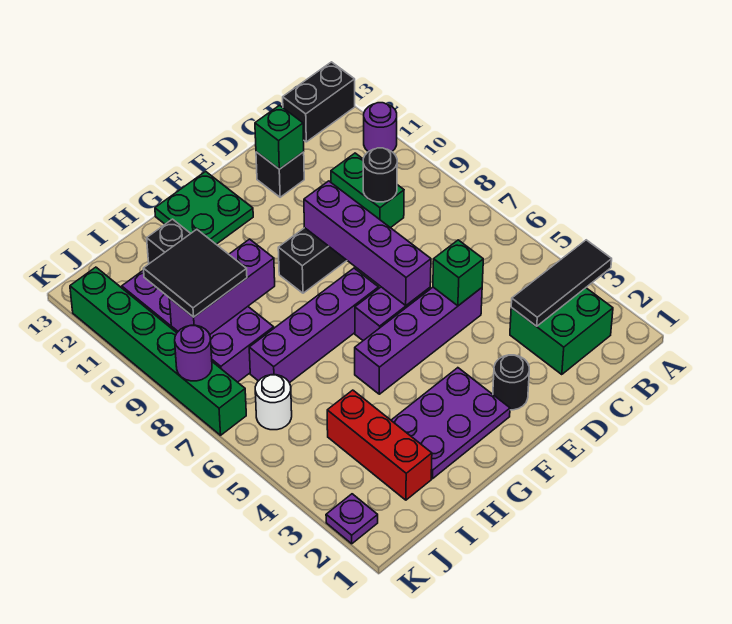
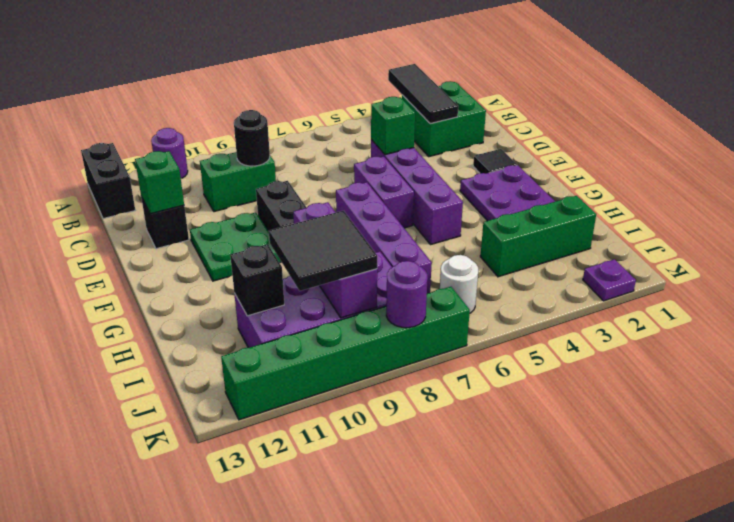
black 1x1 round brick [493,355,529,410] -> black 1x1 tile [473,149,517,174]
purple 1x4 brick [304,181,431,305] -> none
green 2x2 plate [155,171,253,244] -> green 2x2 plate moved to [190,212,281,281]
red 1x3 brick [327,390,432,500] -> green 1x3 brick [480,196,596,277]

